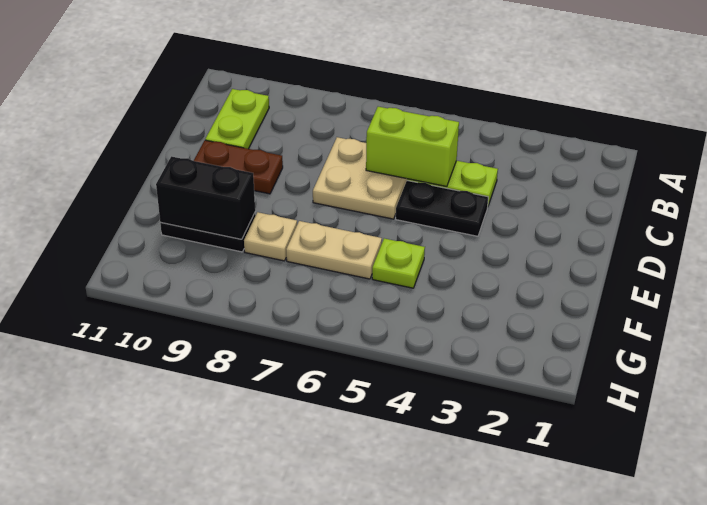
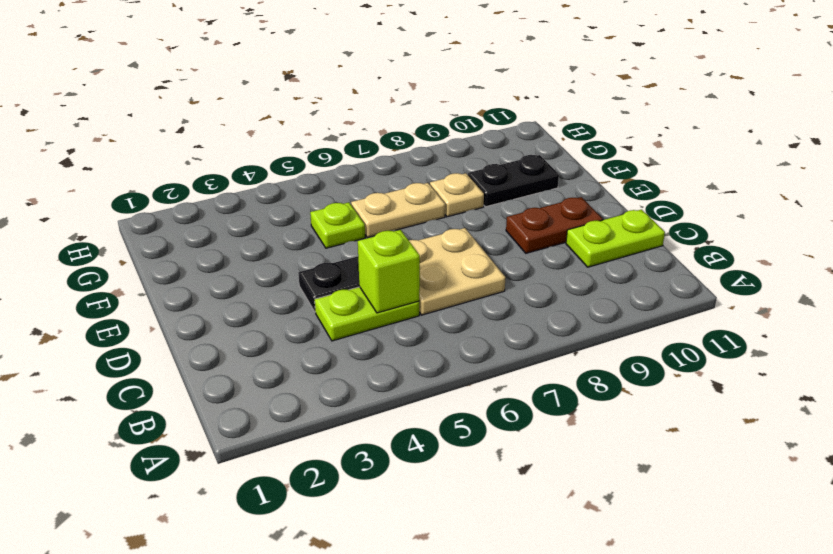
lime 1x2 plate [205,89,269,149] -> lime 1x2 plate turned to [566,210,665,267]
lime 1x2 brick [366,107,459,186] -> lime 1x1 brick [358,230,420,313]
black 1x2 brick [156,156,255,239] -> none

